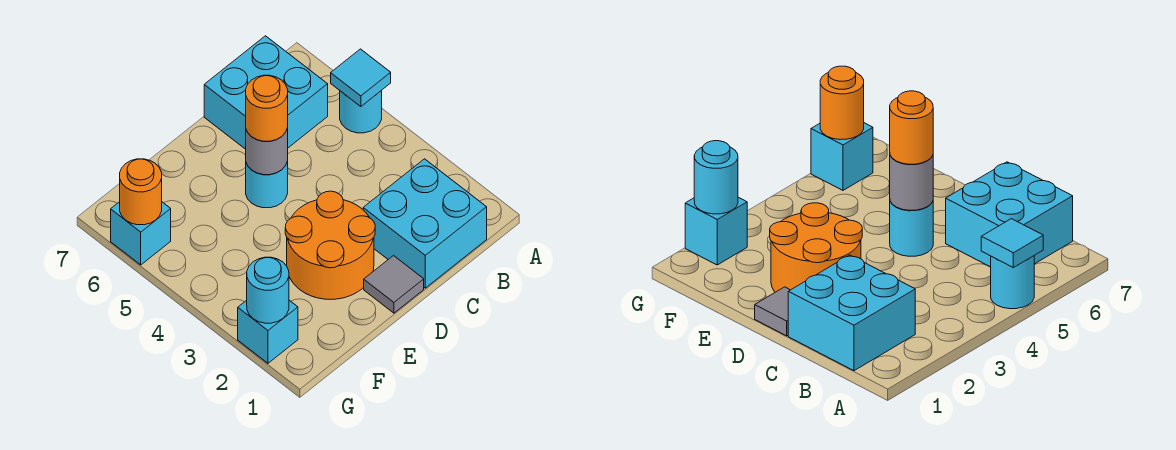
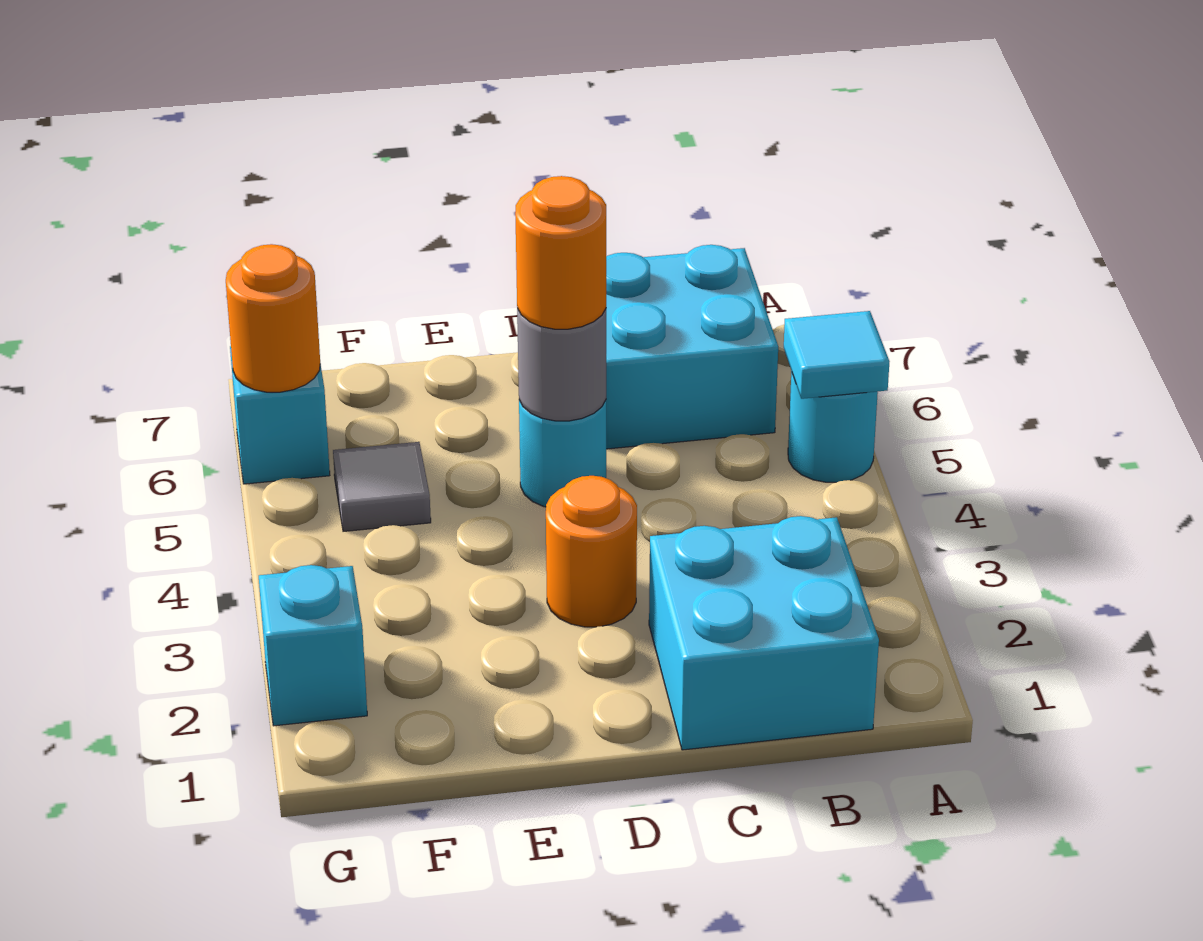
grey 1x1 tile [364,256,424,313] -> grey 1x1 tile moved to [333,442,431,531]
orange 2x2 round brick [285,191,375,300] -> orange 1x1 round brick [546,476,637,627]
cyan 1x1 round brick [247,257,289,323] -> none

